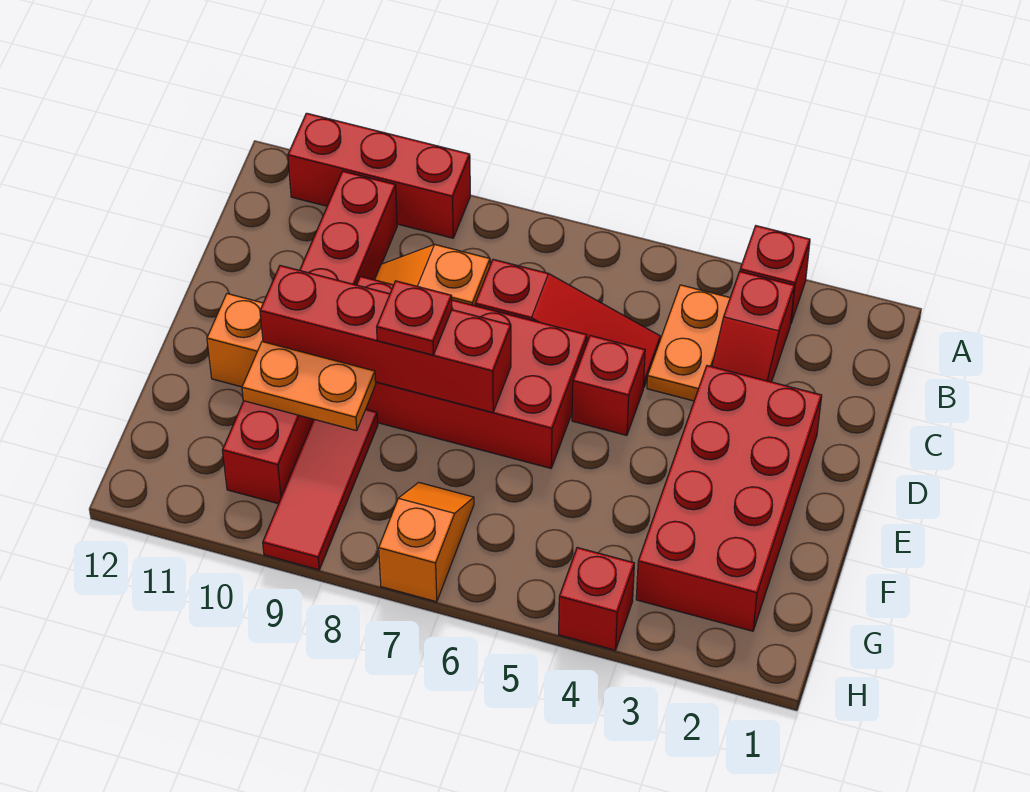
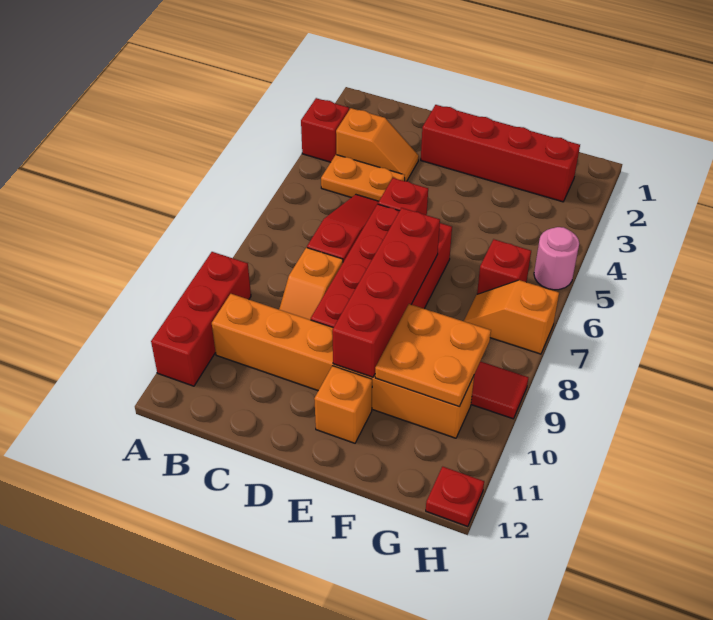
red 1x2 slope [712,272,795,382] -> orange 1x2 slope [336,108,419,181]
red 1x6 brick [222,171,397,504] -> orange 1x6 brick [212,294,474,438]
red 2x4 brick [636,366,822,631] -> red 1x4 brick [421,105,580,202]
red 1x1 plate [377,281,452,355] -> red 1x1 plate moved to [426,467,484,527]
orange 1x2 plate [242,342,376,431] -> orange 2x2 plate [375,304,491,406]
red 1x1 brick [559,548,634,650] -> red 1x1 brick moved to [477,239,531,294]
none -> pink 1x1 round brick [534,227,579,290]

